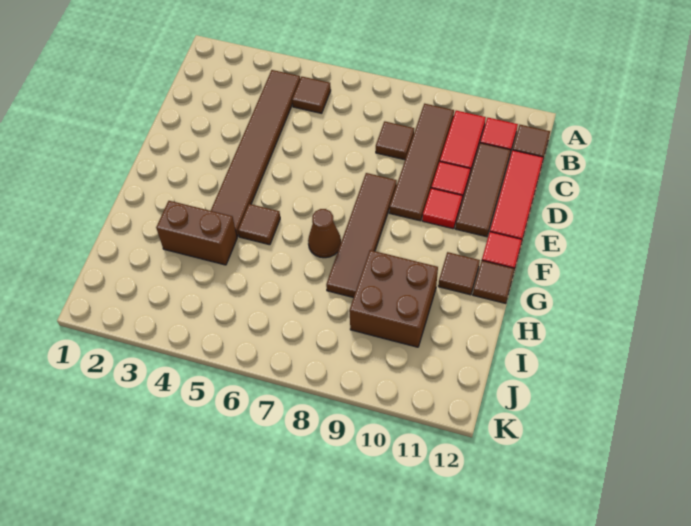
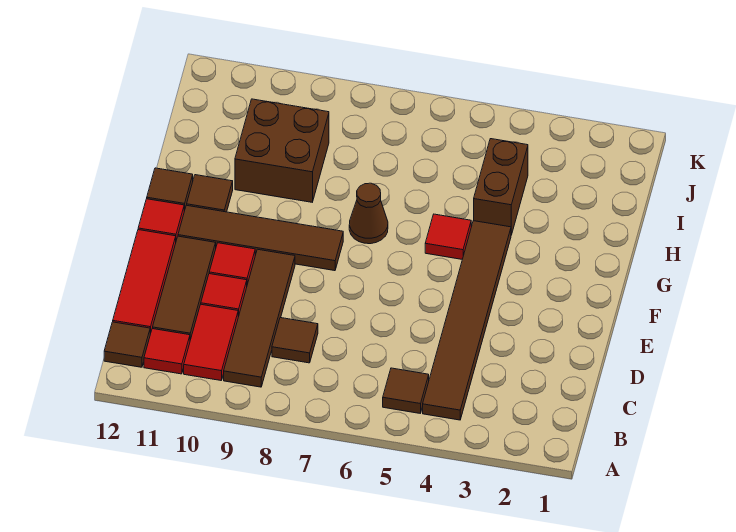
brown 1x4 tile [326,173,397,298] -> brown 1x4 tile turned to [178,205,343,271]
brown 1x1 tile [238,204,280,245] -> red 1x1 tile [425,214,471,259]
brown 1x2 brick [156,201,237,265] -> brown 1x2 brick turned to [474,139,528,235]

